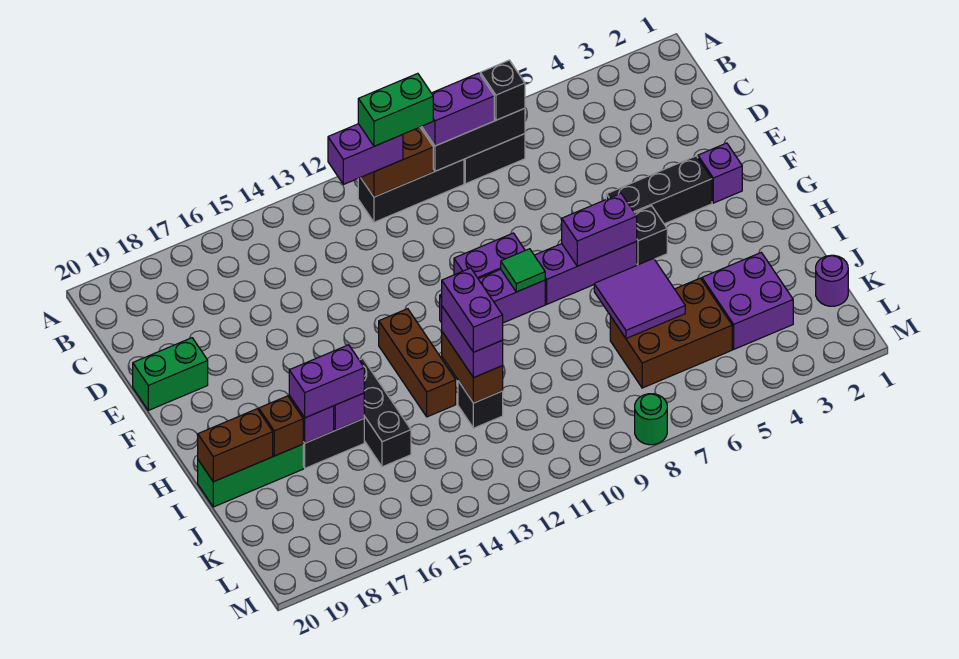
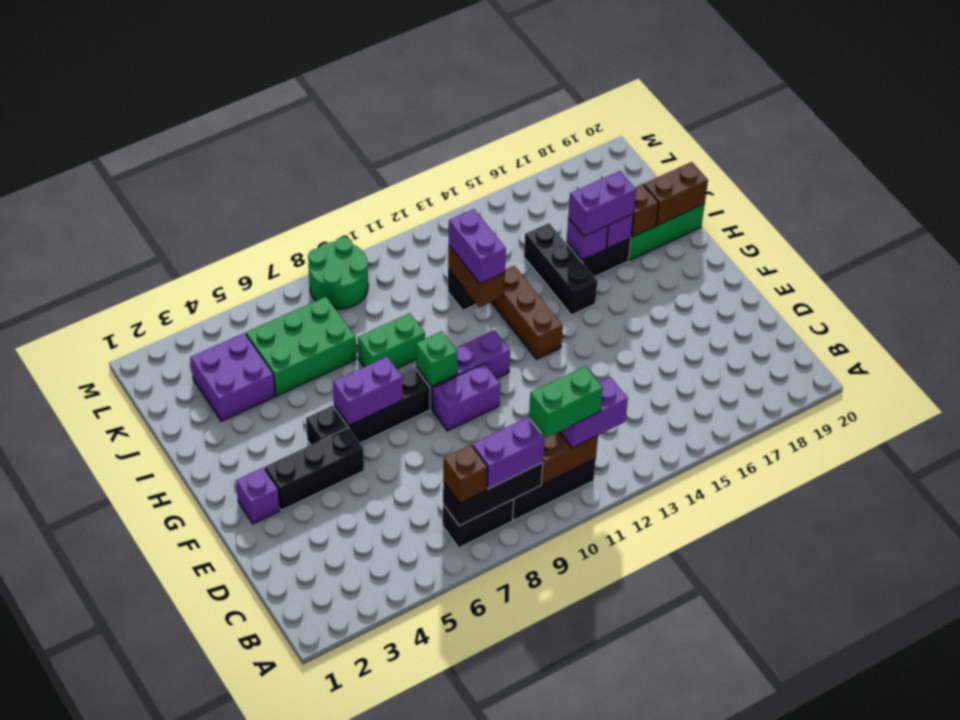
black 1x1 brick [480,60,525,120] -> brown 1x1 brick [443,445,488,503]
green 1x2 brick [133,338,208,410] -> green 1x2 brick moved to [358,313,425,369]
purple 1x3 brick [534,242,637,304] -> black 1x3 brick [334,367,430,443]
green 1x1 tile [501,249,545,292] -> green 1x1 brick [416,331,458,387]
purple 2x2 tile [594,258,685,339] -> none
purple 1x2 brick [442,268,503,352] -> none
brown 2x3 brick [610,278,732,388] -> green 2x3 brick [246,297,356,396]
purple 1x1 round brick [816,255,848,306] -> none
green 1x1 round brick [635,394,667,445] -> green 2x2 round brick [308,237,368,309]

